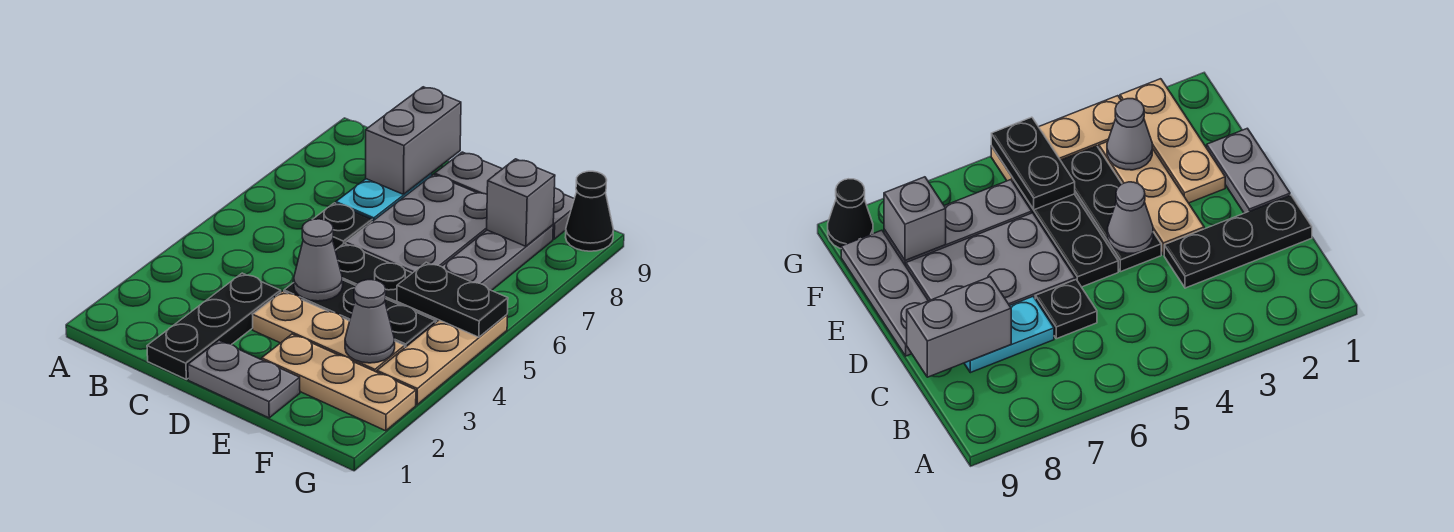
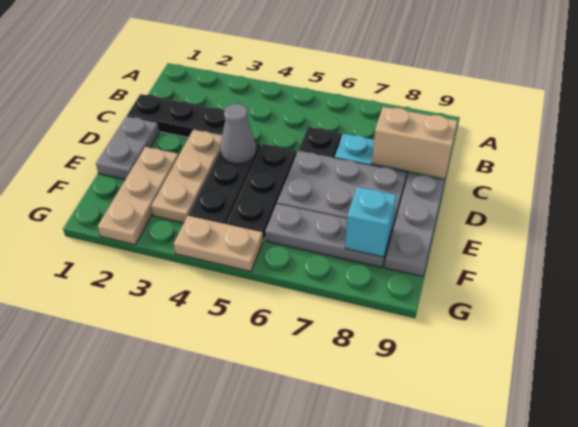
grey 1x2 brick [366,87,461,194] -> tan 1x2 brick [372,107,458,179]
grey 1x1 cone [345,280,395,363] -> none
black 1x2 plate [397,262,508,337] -> none
grey 1x1 brick [487,159,555,246] -> cyan 1x1 brick [345,187,397,257]
tan 1x3 plate [377,315,507,405] -> tan 1x2 plate [174,216,263,271]
black 1x1 cone [566,171,613,251] -> none

